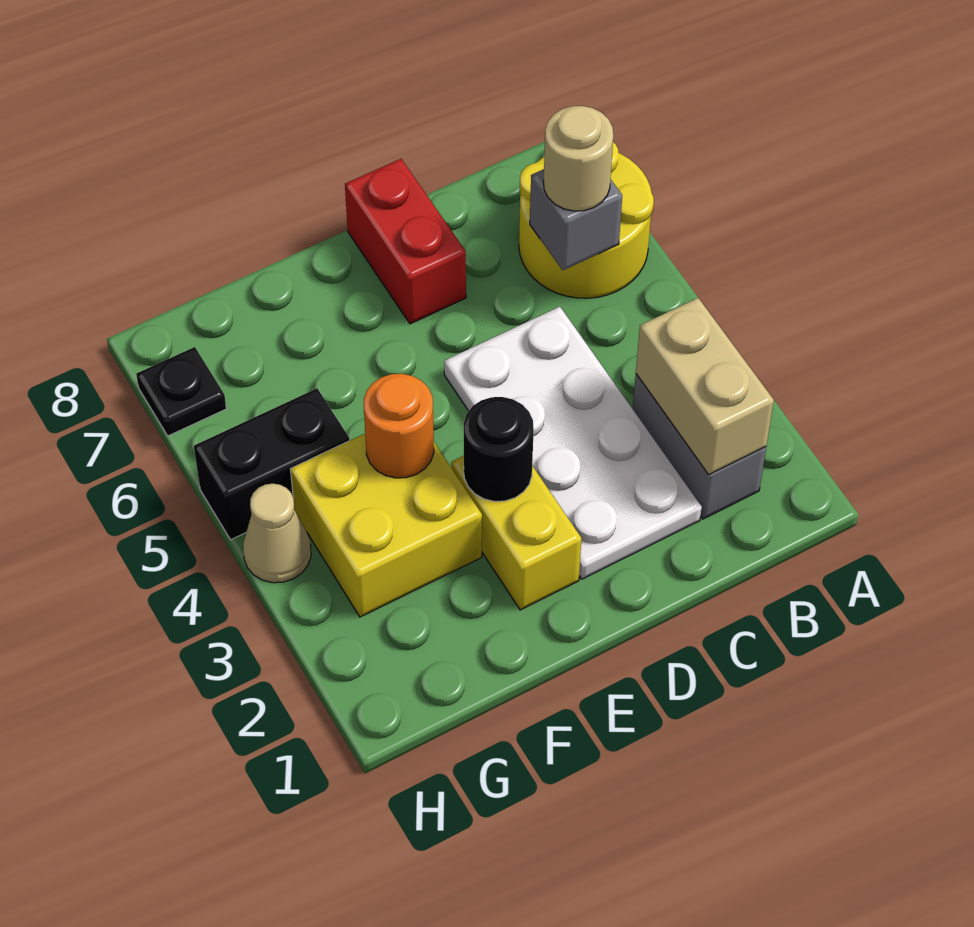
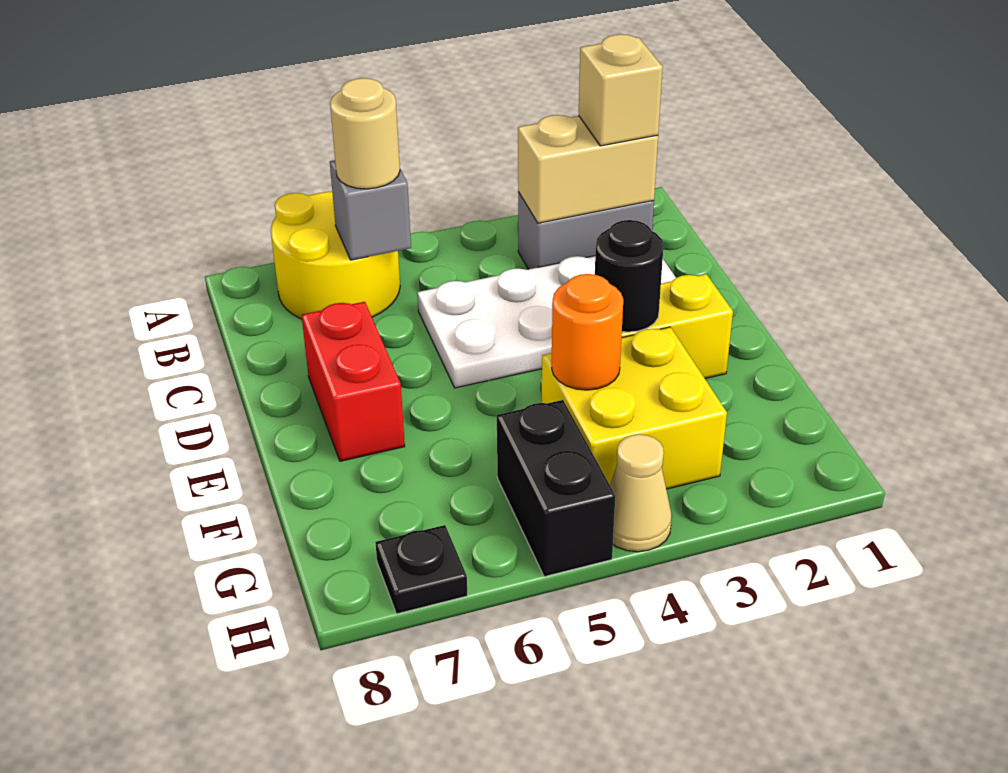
none -> tan 1x1 brick [579,34,663,146]
red 1x2 brick [345,159,466,324] -> red 1x2 brick turned to [302,302,405,461]

